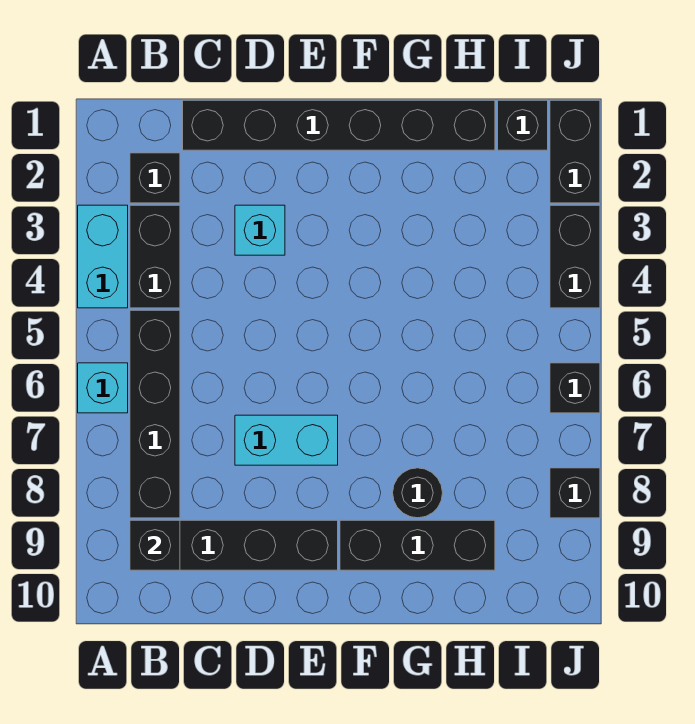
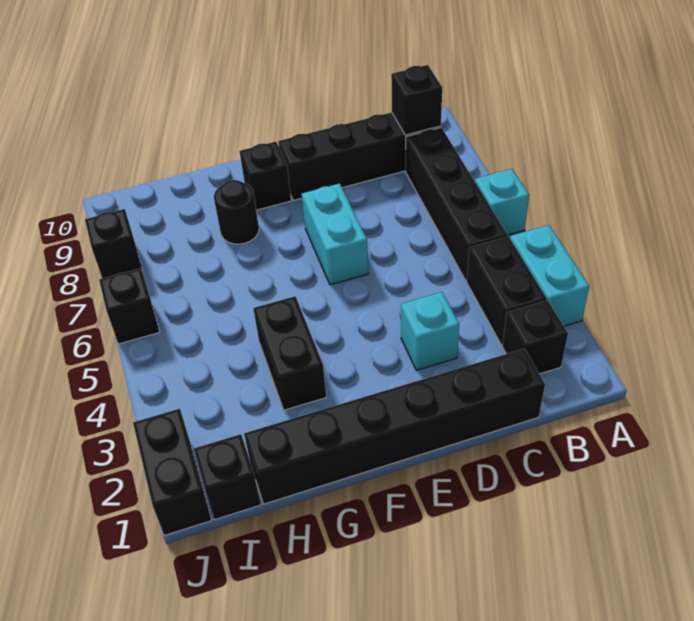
cyan 1x2 brick [235,415,338,465] -> cyan 1x2 brick turned to [302,184,368,285]
black 1x3 brick [340,520,495,570] -> black 1x1 brick [240,142,291,210]
black 1x2 brick [550,205,600,308] -> black 1x2 brick moved to [253,296,326,410]

